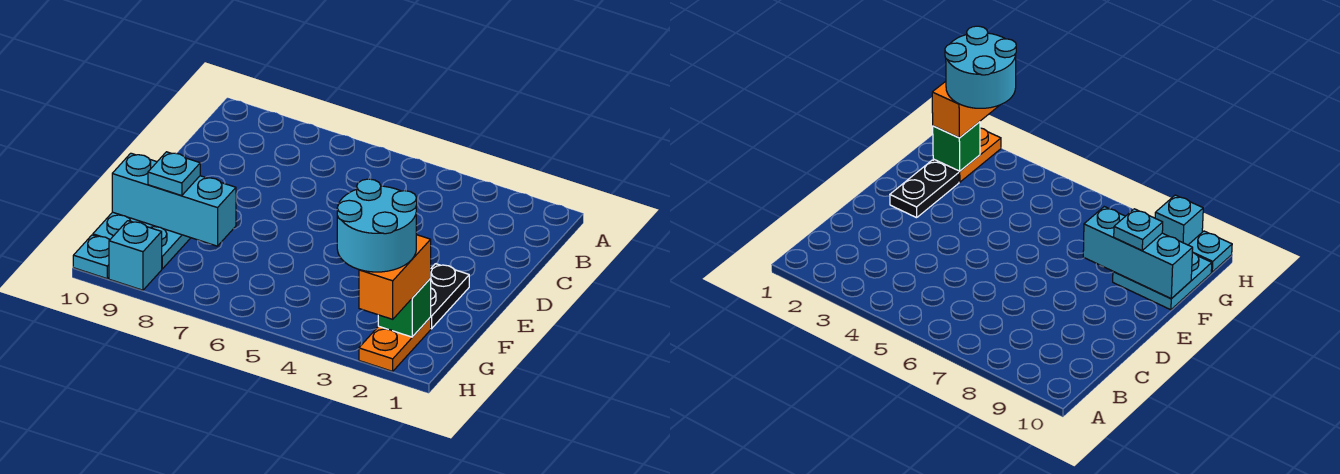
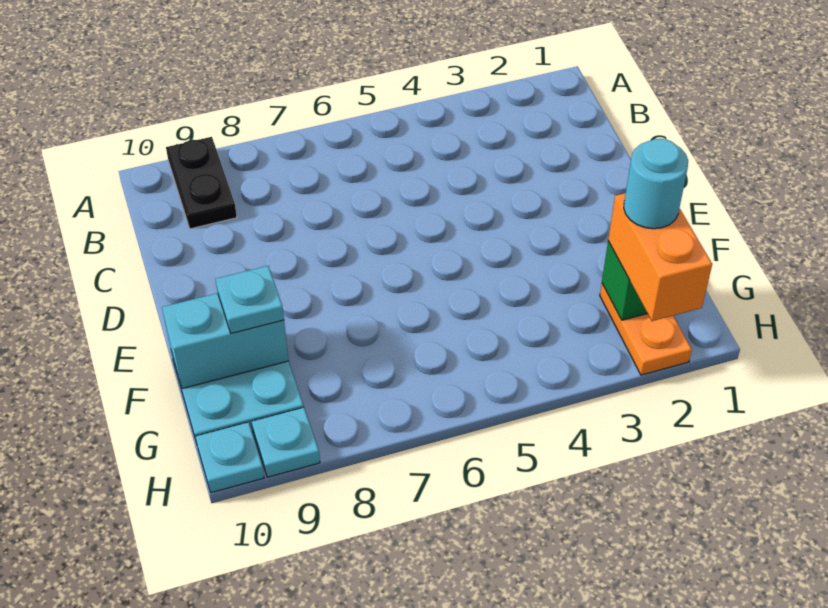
black 1x2 plate [430,264,469,329] -> black 1x2 plate moved to [166,137,237,229]
cyan 1x3 brick [112,153,236,246] -> cyan 1x2 brick [162,293,289,389]
cyan 2x2 round brick [337,179,417,272] -> cyan 1x1 round brick [624,139,688,229]
cyan 1x1 brick [109,221,162,290] -> cyan 1x1 plate [252,407,320,477]

